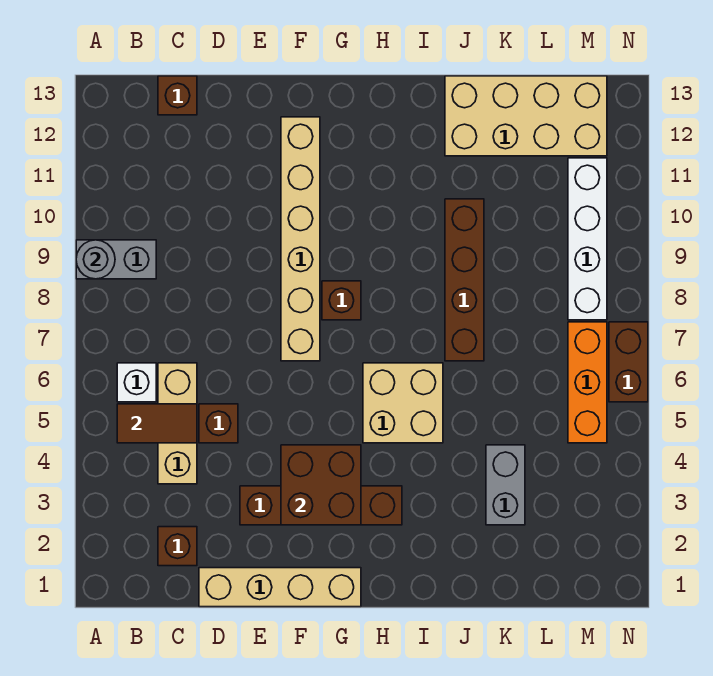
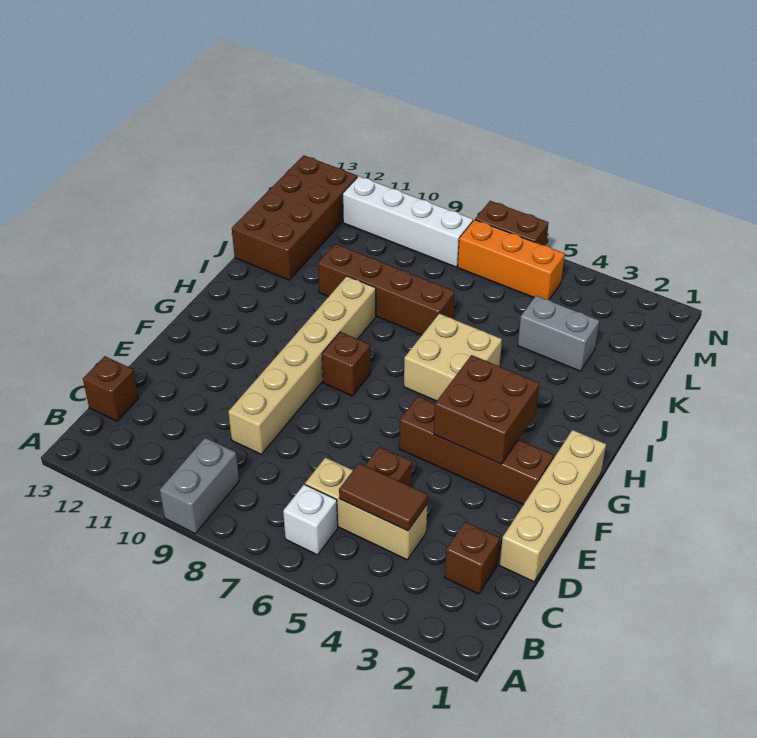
grey 1x1 round brick [76,240,115,279] -> none
brown 1x2 tile [117,404,197,443] -> brown 1x2 tile turned to [339,463,428,531]
brown 1x4 brick [240,486,402,525] -> brown 1x4 brick turned to [399,396,554,505]
tan 1x6 brick [281,117,320,361] -> tan 1x6 brick turned to [228,276,376,454]
tan 2x4 brick [445,76,607,156] -> brown 2x4 brick [232,155,357,280]

